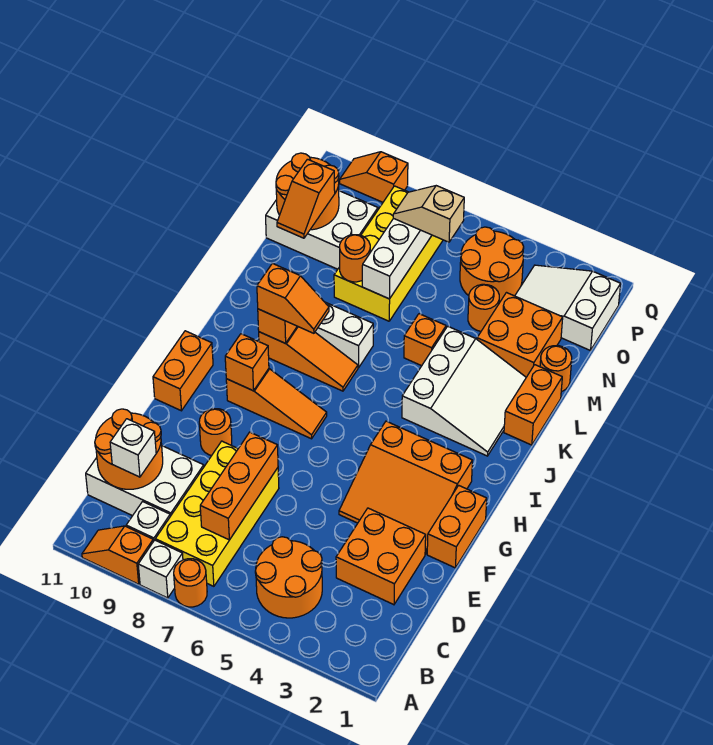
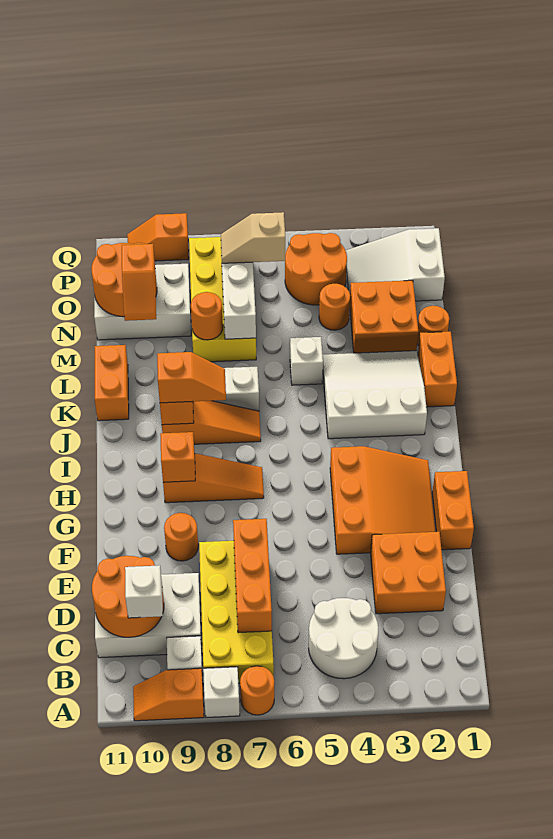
orange 2x2 round brick [255,537,322,618] -> white 2x2 round brick [309,598,378,679]
orange 3x3 slope [339,421,473,554] -> orange 3x3 slope turned to [330,446,436,554]
orange 1x2 brick [153,331,213,411] -> orange 1x2 brick moved to [95,345,129,421]
white 3x3 slope [402,326,526,456] -> white 3x3 slope turned to [323,351,427,439]
orange 1x1 brick [404,314,446,366] -> white 1x1 brick [290,337,323,385]

